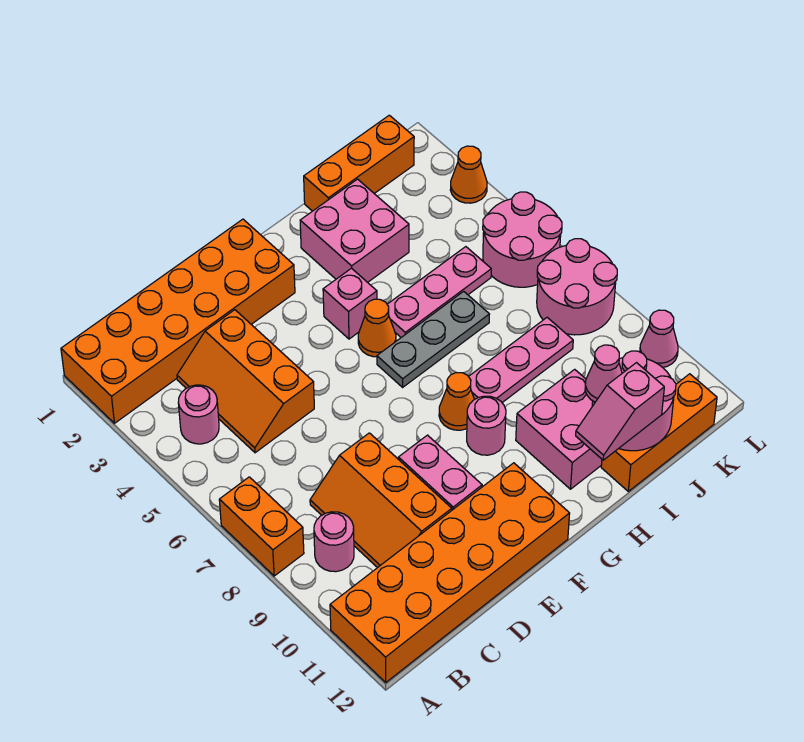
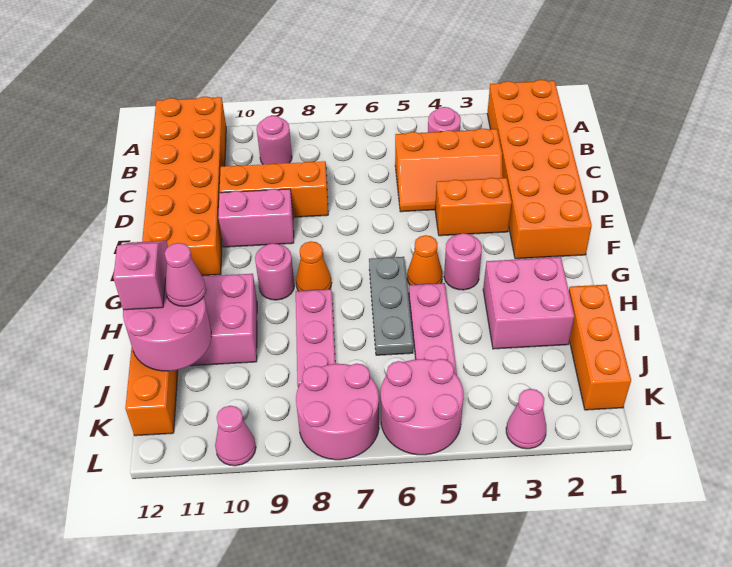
orange 1x2 brick [219,477,304,576] -> orange 1x2 brick moved to [435,178,512,236]
orange 2x3 slope [177,310,314,453] -> orange 2x3 slope turned to [395,128,503,212]
pink 1x1 brick [323,268,377,339] -> pink 1x1 round brick [444,233,482,290]
orange 1x1 cone [450,146,487,203] -> pink 1x1 cone [506,389,546,449]

